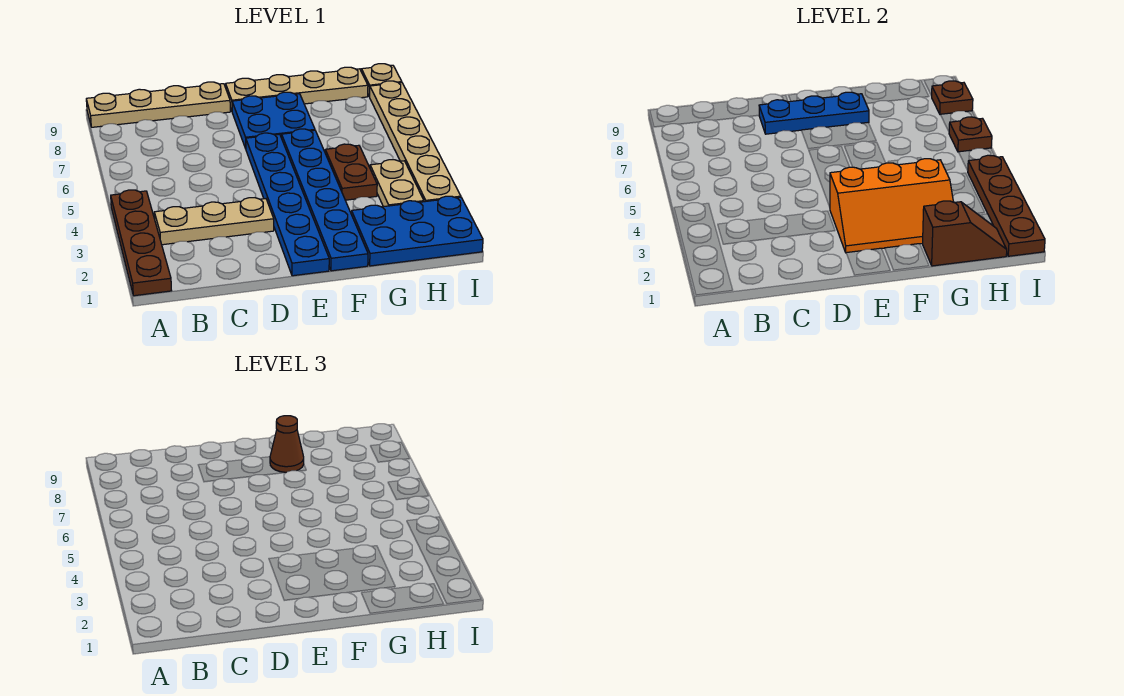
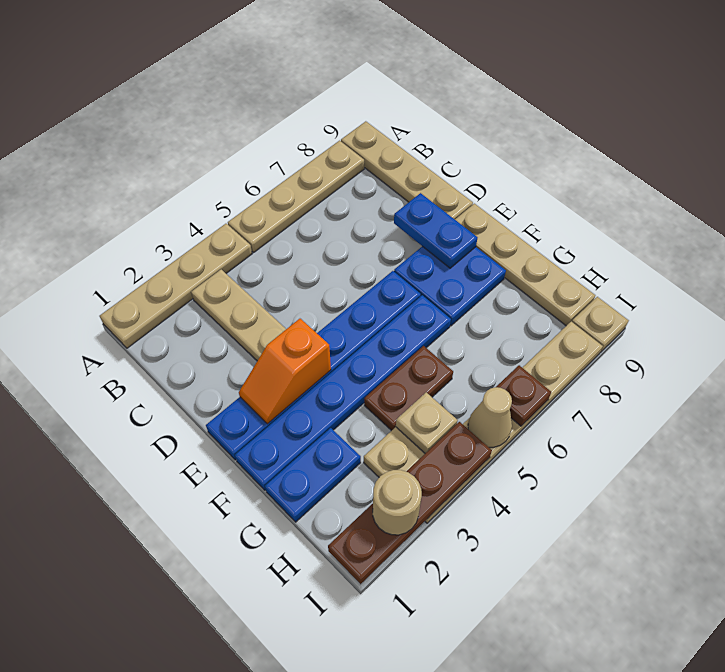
brown 1x4 plate [111,190,172,296] -> tan 1x4 plate [100,224,252,348]
none -> tan 1x4 plate [228,141,364,252]
blue 1x3 plate [759,92,869,134] -> blue 1x2 plate [394,193,477,268]
orange 2x3 slope [830,159,953,253] -> orange 1x2 slope [239,319,331,424]
brown 1x1 cone [270,416,304,472] -> none
blue 2x3 plate [351,196,483,266] -> blue 1x2 plate [265,428,361,522]
brown 1x2 slope [923,201,1007,266] -> none
none -> tan 1x1 plate [396,392,458,453]
none -> tan 1x1 round brick [373,470,422,535]
none -> tan 1x1 cone [468,387,512,447]
brown 1x1 plate [932,81,973,115] -> none

